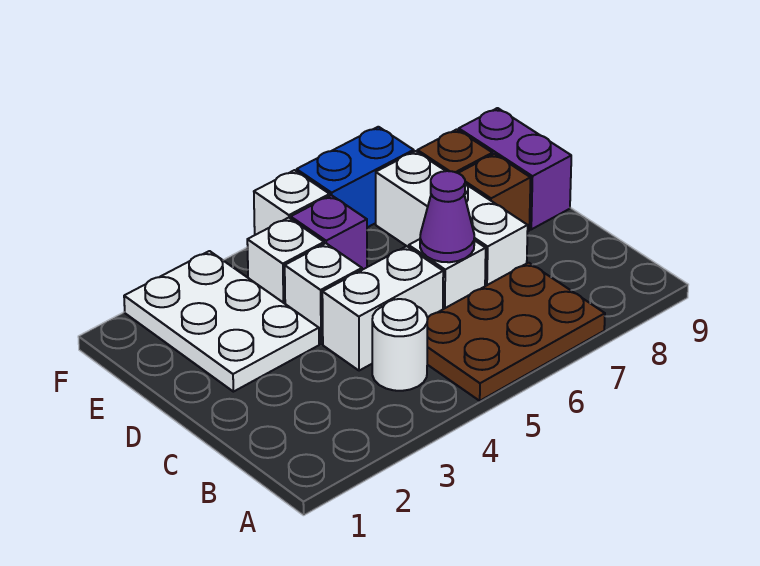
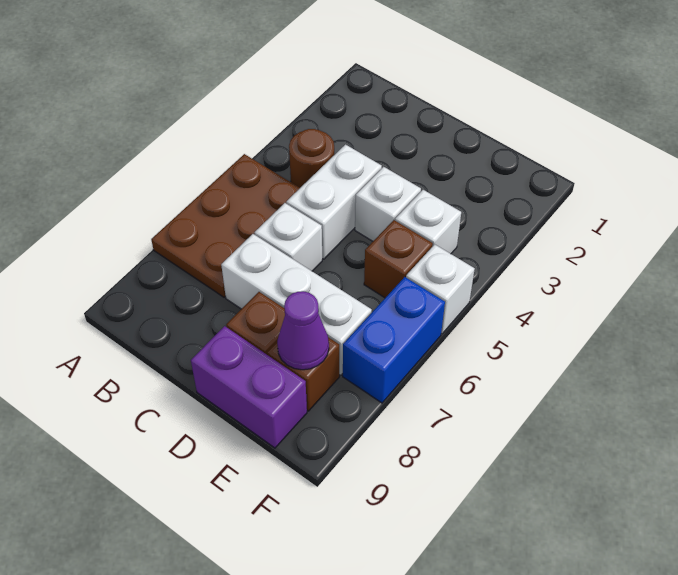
white 1x1 round brick [372,299,428,391] -> brown 1x1 round brick [289,129,334,188]
purple 1x1 cone [420,171,474,262] -> purple 1x1 cone moved to [277,291,329,370]
white 2x3 plate [124,251,319,392] -> none
purple 1x1 brick [291,195,367,270] -> brown 1x1 brick [364,220,433,298]

